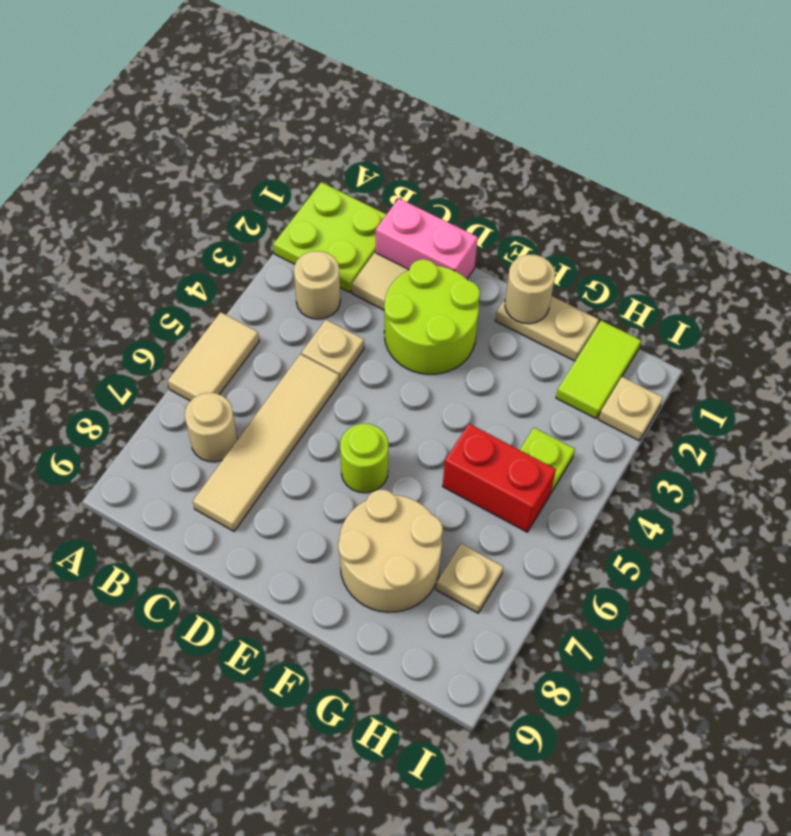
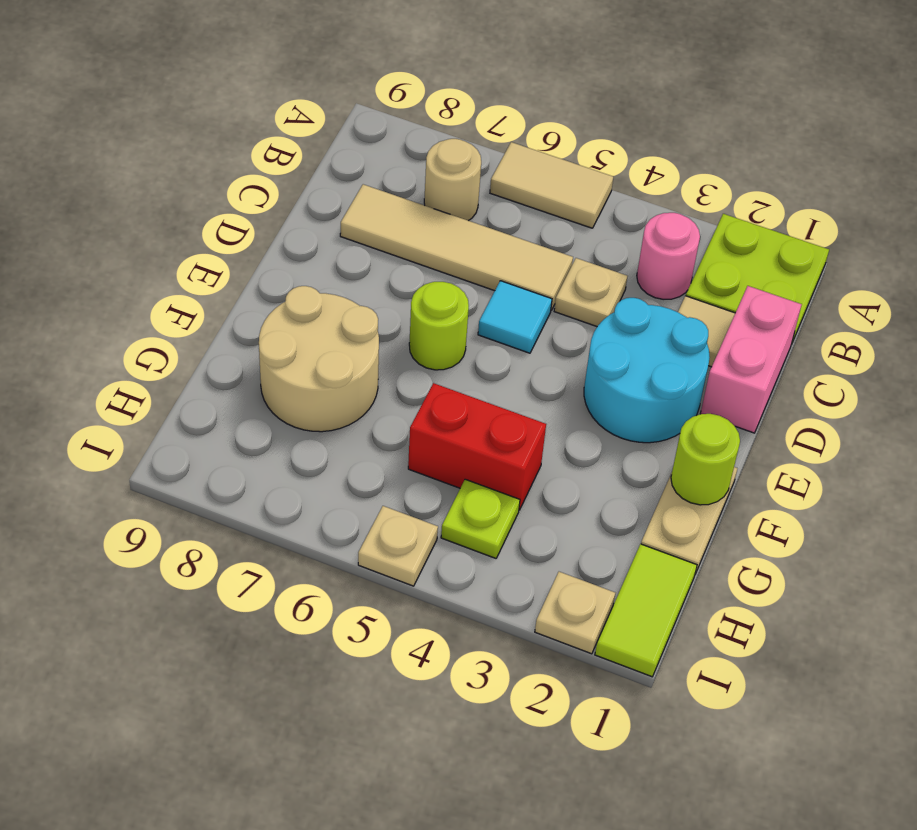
tan 1x1 round brick [294,251,340,319] -> pink 1x1 round brick [637,213,700,299]
lime 2x2 round brick [384,259,480,374] -> cyan 2x2 round brick [584,298,710,443]
none -> cyan 1x1 tile [478,281,552,353]
tan 1x1 round brick [505,254,555,324] -> lime 1x1 round brick [671,414,740,505]
red 1x2 brick [443,424,556,532] -> red 1x2 brick turned to [408,383,546,510]
lime 1x2 tile [556,321,641,418] -> lime 1x2 tile turned to [595,544,697,677]
tan 1x1 plate [436,544,503,613] -> tan 1x1 plate moved to [358,506,438,586]

